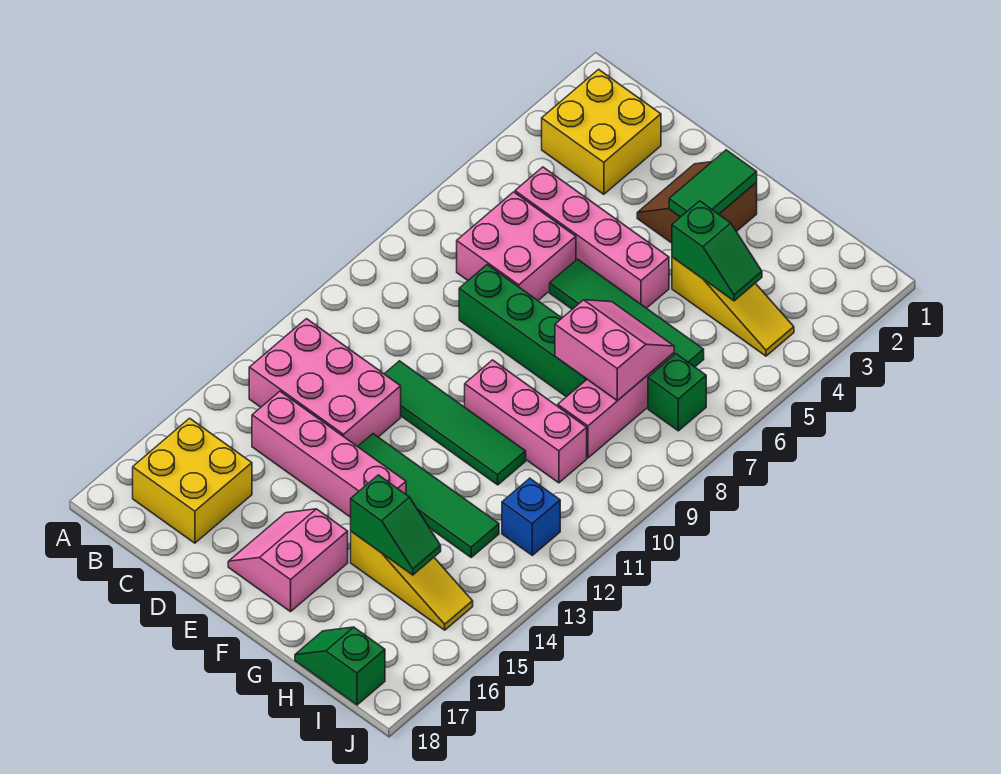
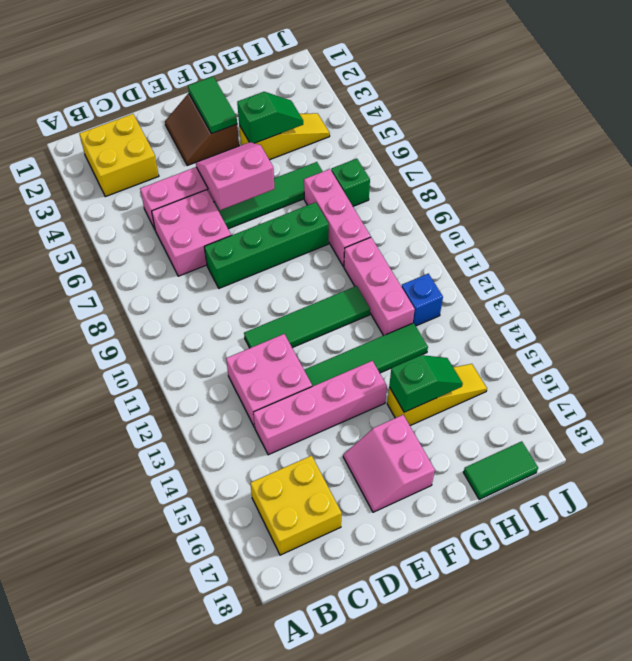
pink 2x3 brick [249,319,401,447] -> pink 2x2 brick [226,334,312,427]
pink 1x3 brick [465,360,587,483] -> pink 1x3 brick turned to [344,237,415,336]
pink 2x2 slope [555,300,674,401] -> pink 2x2 slope moved to [196,142,275,210]
green 1x2 slope [295,627,385,705] -> green 1x2 tile [463,441,538,499]

